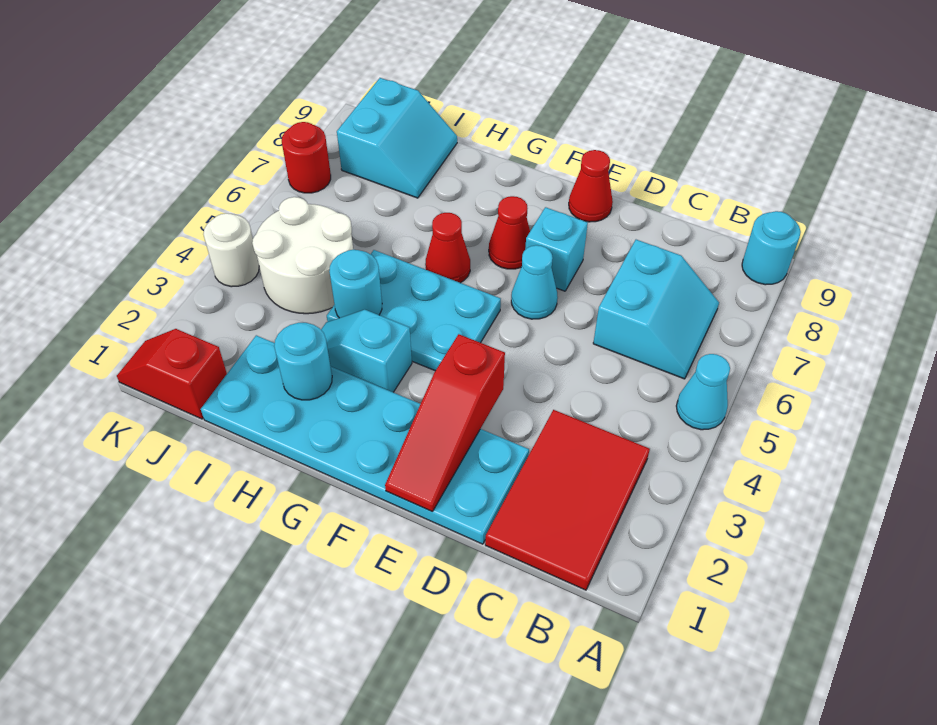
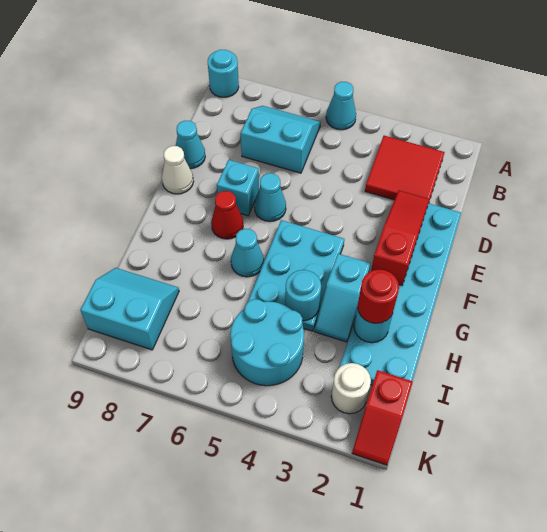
red 2x3 tile [485,410,650,590] -> red 2x2 tile [365,136,445,200]
none -> cyan 1x1 cone [176,121,205,169]
red 1x3 slope [385,334,505,512] -> red 1x3 slope turned to [371,190,430,285]
red 1x1 cone [569,150,613,222] -> white 1x1 cone [162,146,194,194]
red 1x1 cone [425,213,470,283] -> cyan 1x1 cone [231,229,264,277]
white 2x2 round brick [252,197,353,314] -> cyan 2x2 round brick [230,299,304,386]
white 1x1 round brick [203,213,259,287] -> white 1x1 round brick moved to [331,363,371,414]
red 1x1 round brick [282,122,331,193] -> red 1x1 round brick moved to [357,270,399,324]

